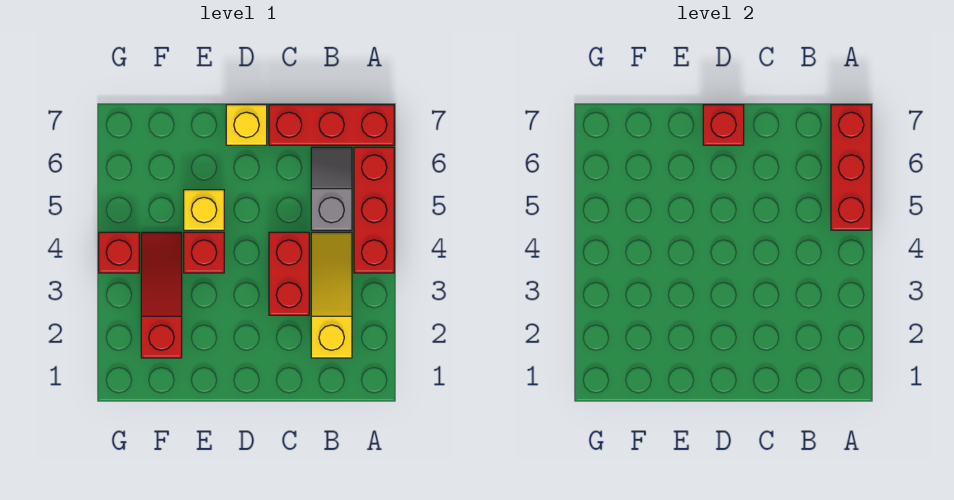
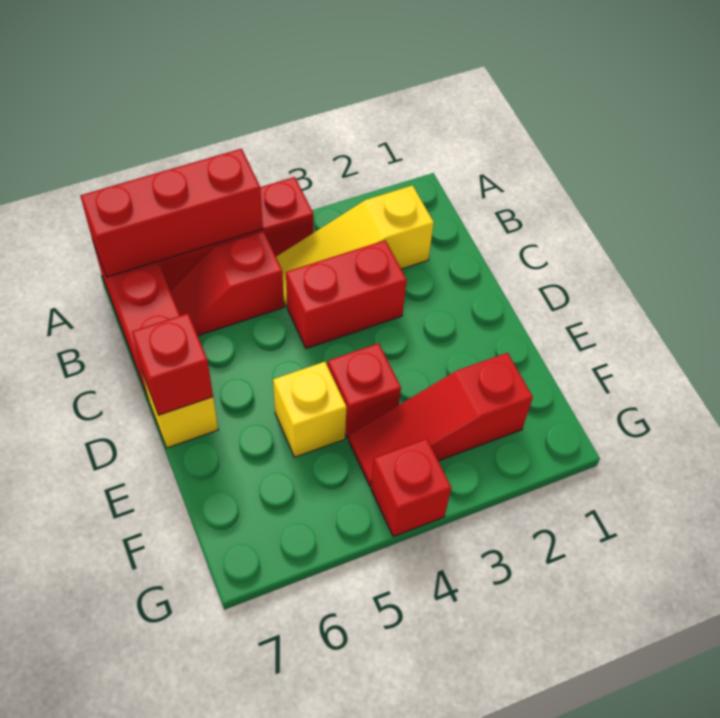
grey 1x2 slope [311,147,352,230] -> red 1x2 slope [170,231,284,336]

